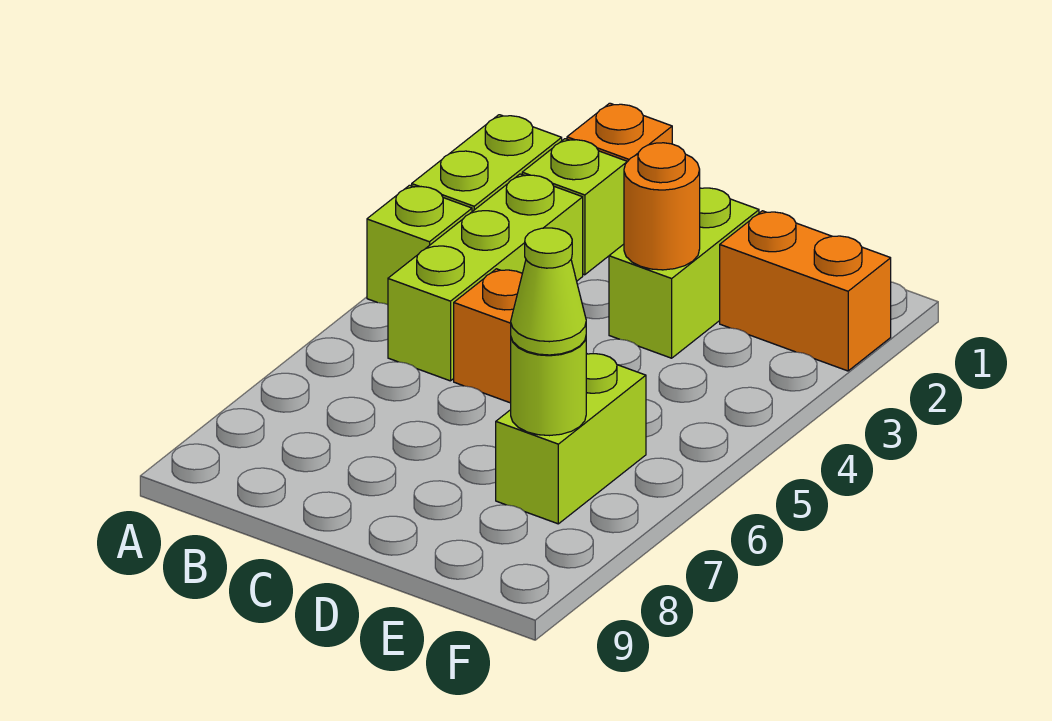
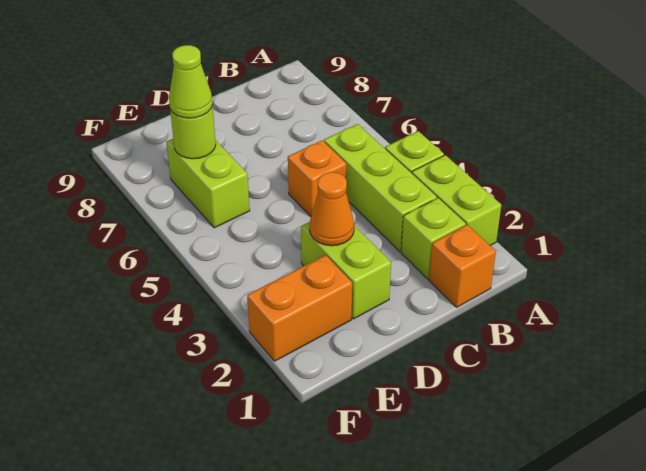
orange 1x1 round brick [624,143,700,270] -> orange 1x1 cone [309,172,354,246]

